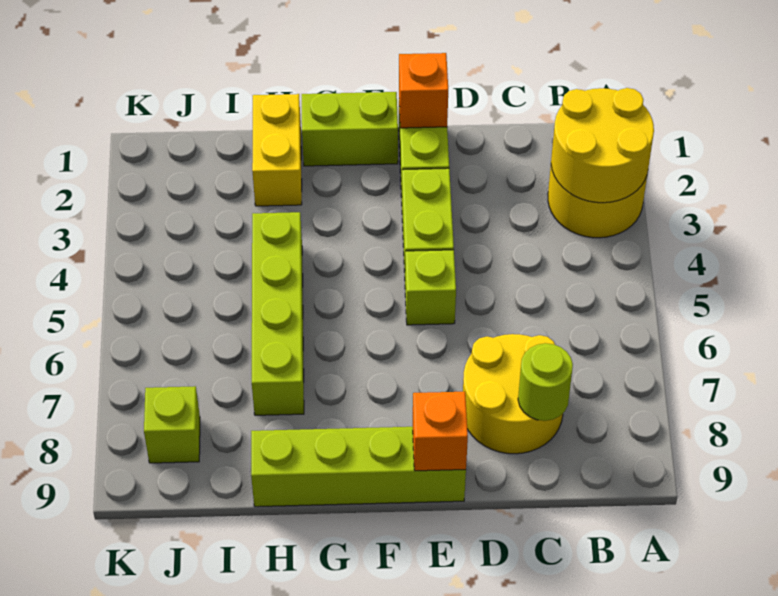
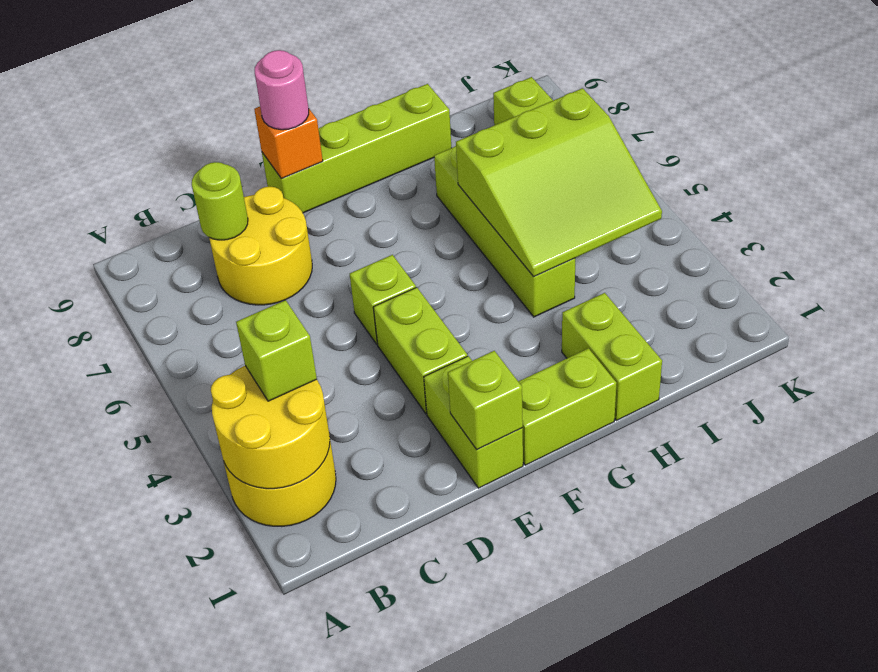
none -> lime 1x1 brick [236,300,317,401]
orange 1x1 brick [399,53,448,128] -> lime 1x1 brick [448,351,523,450]
none -> pink 1x1 round brick [255,50,309,130]
yellow 1x2 brick [252,94,302,206] -> lime 1x2 brick [562,293,662,420]
none -> lime 3x3 slope [456,88,662,277]

